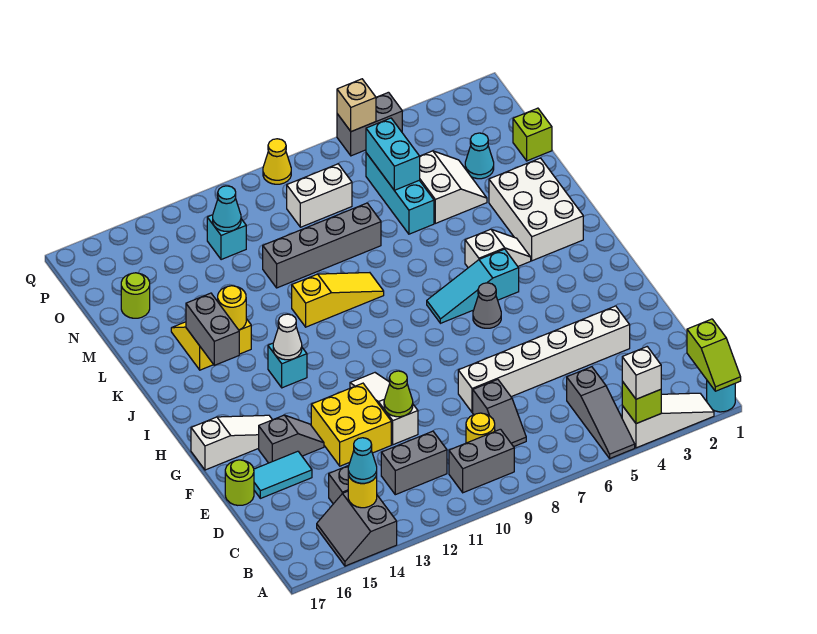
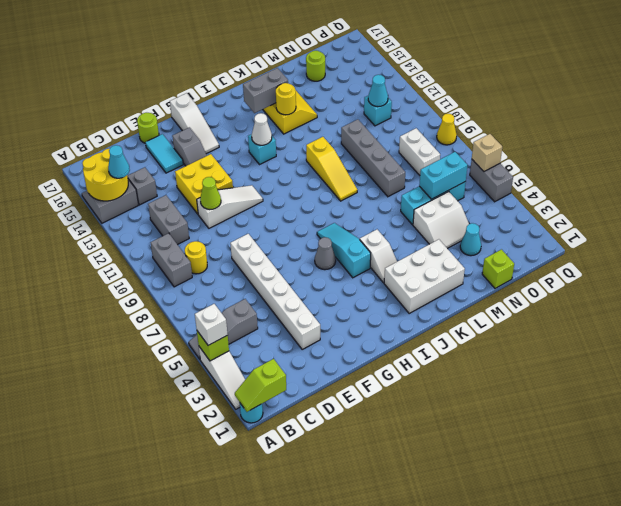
yellow 1x1 round brick [348,475,377,508] -> yellow 2x2 round brick [82,149,128,201]
grey 1x2 slope [473,379,526,447] -> none

